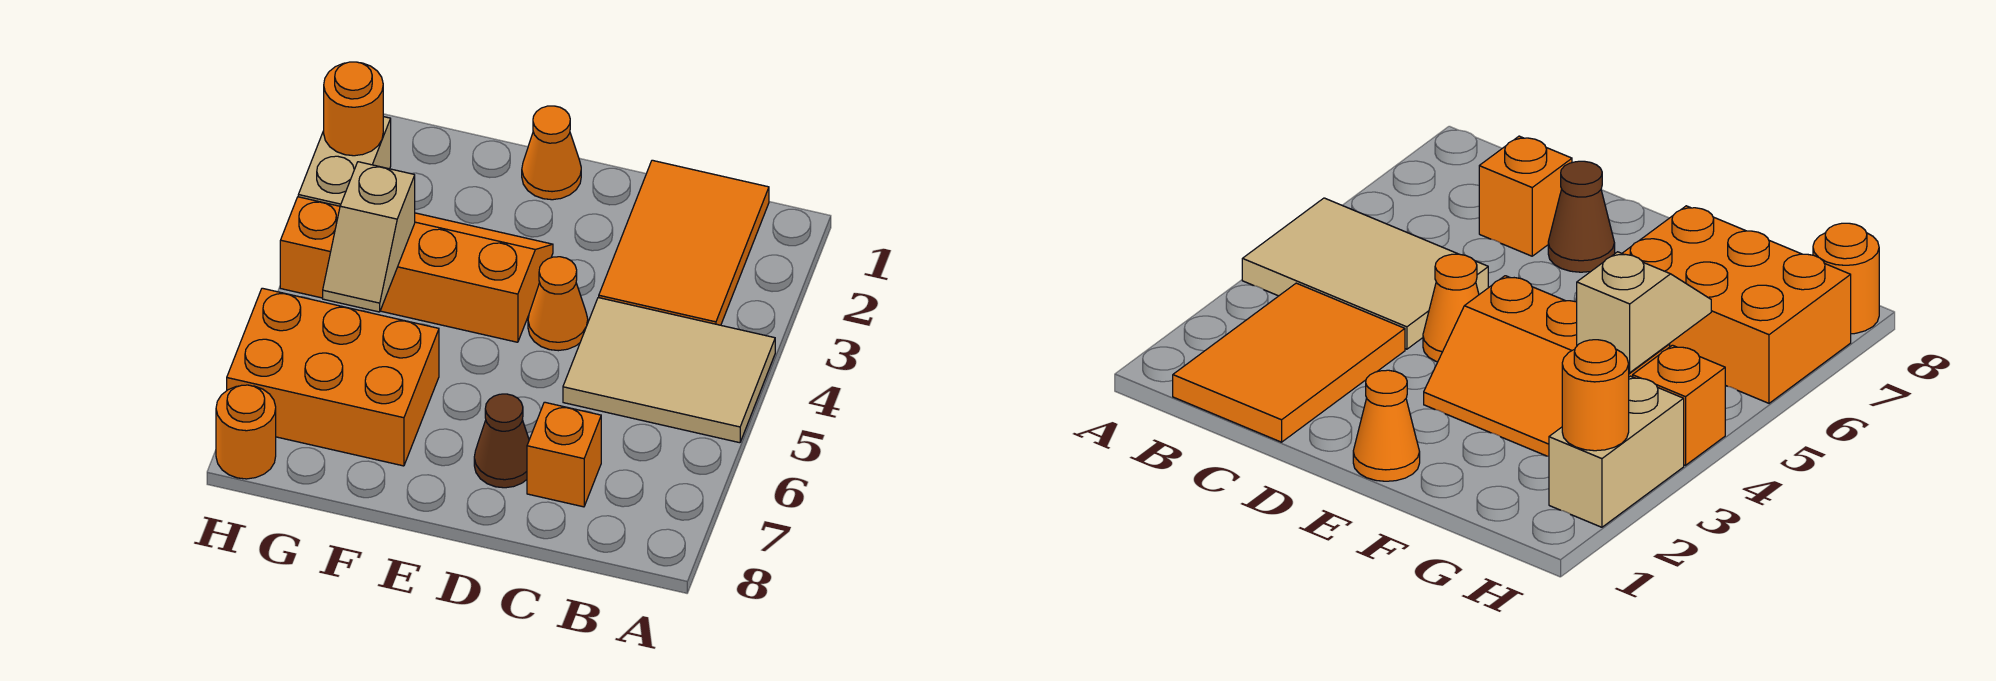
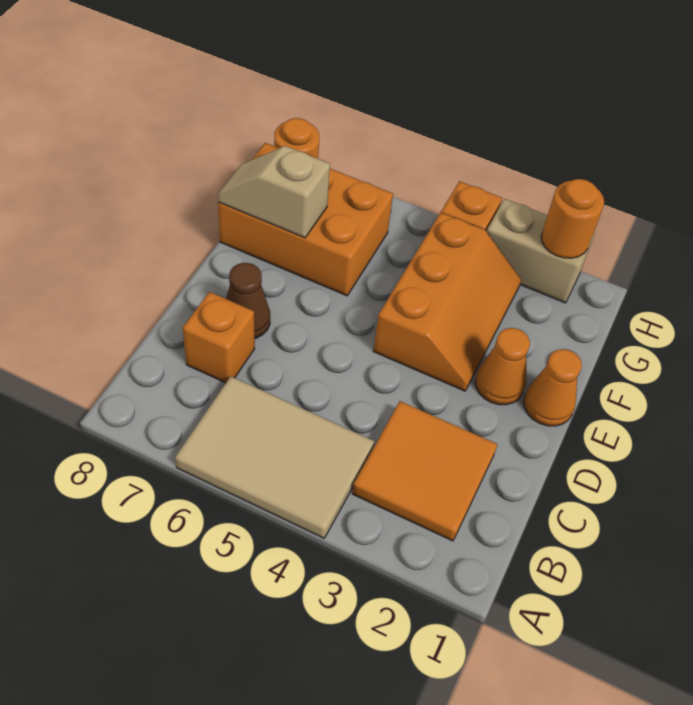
tan 2x3 tile [563,298,775,443] -> tan 2x3 tile turned to [175,376,374,538]
orange 2x3 tile [599,160,769,325] -> orange 2x2 tile [352,401,498,541]
orange 1x1 cone [528,257,588,351] -> orange 1x1 cone moved to [475,328,530,405]
orange 2x3 brick [227,288,439,466] -> orange 2x3 brick turned to [218,143,393,296]
tan 1x2 slope [323,162,415,312] -> tan 1x2 slope moved to [218,146,330,238]

